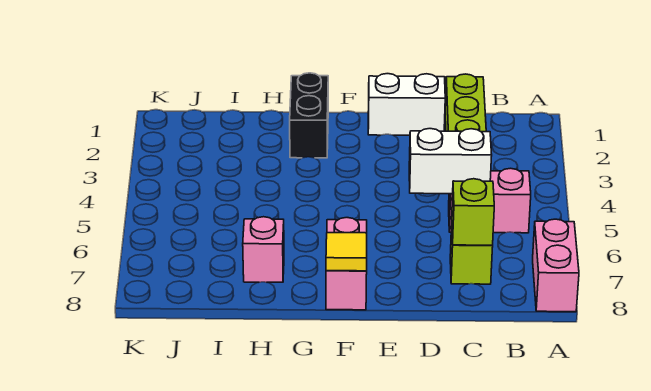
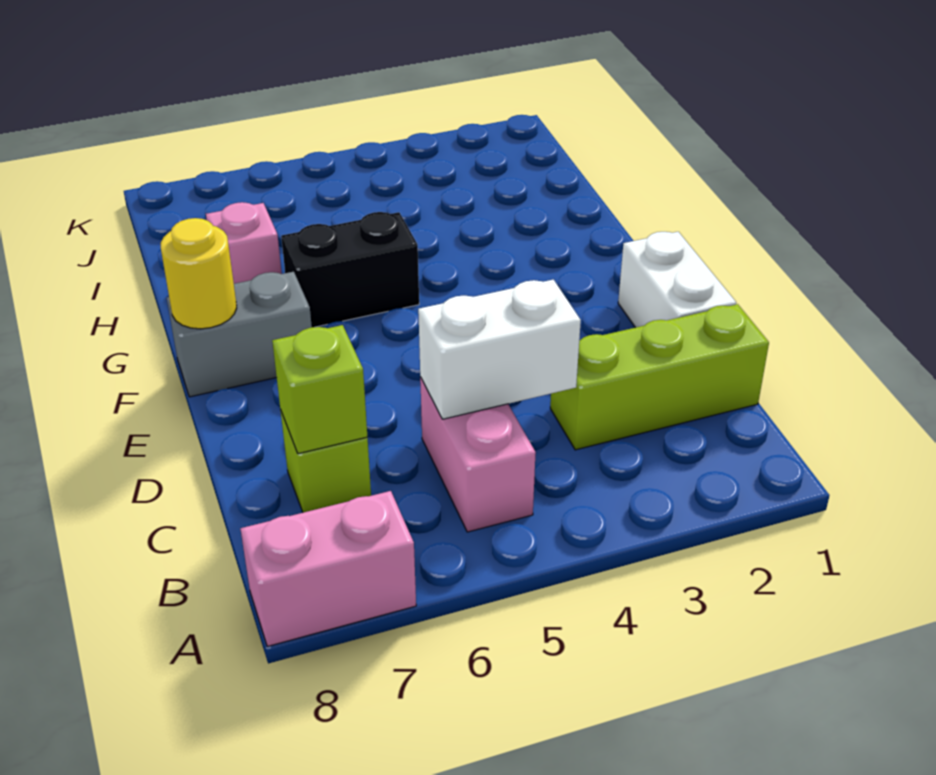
white 1x2 brick [409,129,492,194] -> white 1x2 brick turned to [418,280,581,419]
pink 1x2 brick [326,218,367,310] -> grey 1x2 brick [167,272,312,397]
yellow 1x1 tile [326,233,367,271] -> yellow 1x1 round brick [161,218,237,329]
black 1x2 brick [290,73,328,158] -> black 1x2 brick moved to [281,212,419,327]

